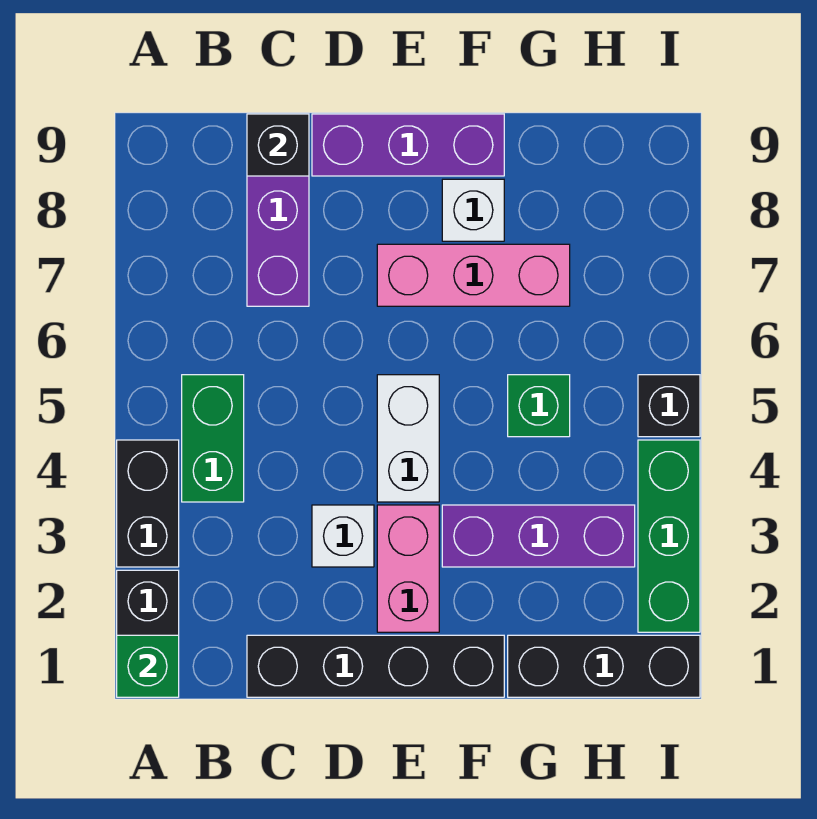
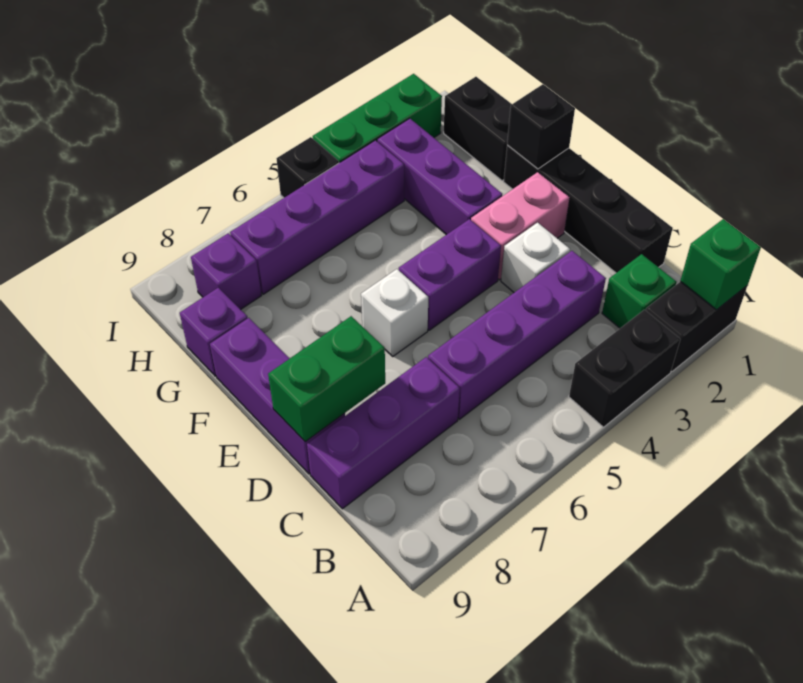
green 1x2 brick [182,375,244,502] -> green 1x2 brick moved to [268,316,385,442]
none -> purple 1x4 brick [428,251,606,419]
black 1x1 brick [247,114,309,176] -> black 1x1 brick moved to [507,84,575,169]
white 1x2 brick [377,375,439,502] -> purple 1x2 brick [399,219,501,330]
pink 1x3 brick [377,244,570,306] -> none
white 1x1 brick [442,179,504,241] -> white 1x1 brick moved to [361,269,428,356]
black 1x3 brick [508,635,700,697] -> black 1x2 brick [444,77,512,181]
green 1x1 brick [508,375,570,437] -> green 1x1 brick moved to [602,254,676,328]
none -> purple 1x1 brick [180,288,248,376]
none -> purple 1x4 brick [230,140,404,294]
none -> purple 1x1 brick [191,233,261,310]

